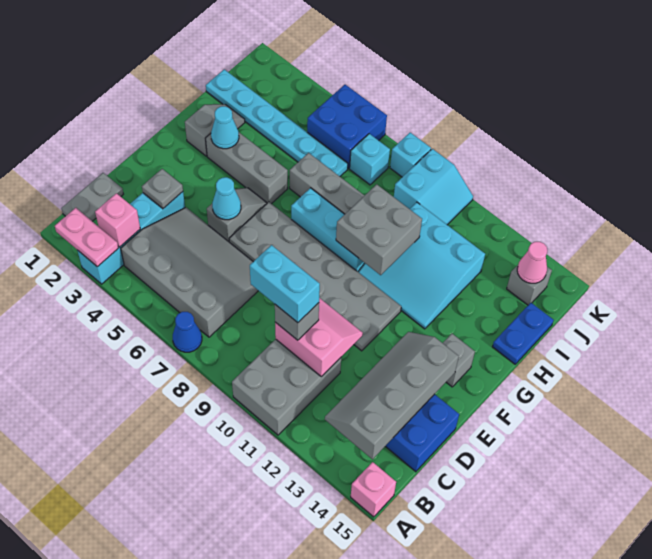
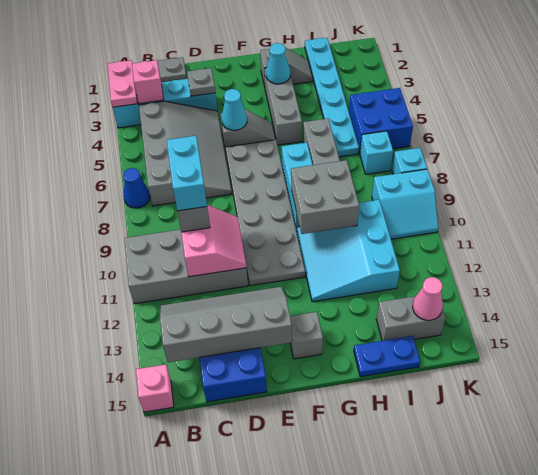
grey 2x3 brick [232,339,341,435] -> grey 2x4 brick [124,229,248,304]
grey 1x1 brick [507,265,552,305] -> grey 1x2 brick [376,296,446,341]

